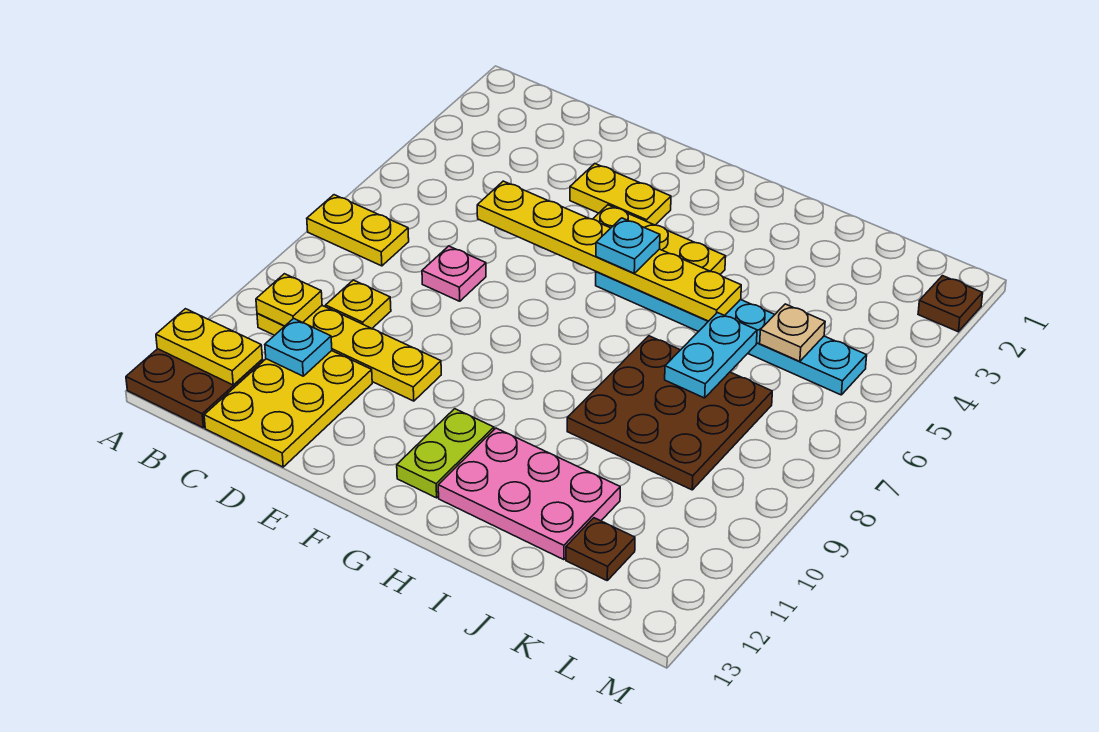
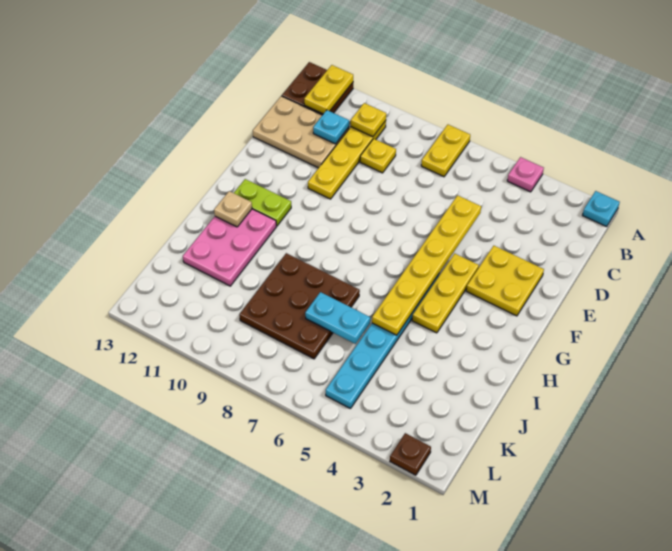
yellow 2x3 plate [204,351,372,467] -> tan 2x3 plate [253,96,349,168]
pink 1x1 plate [422,246,486,301] -> pink 1x1 plate moved to [507,157,544,192]
yellow 1x2 plate [570,164,671,225] -> yellow 2x2 plate [466,246,544,316]
cyan 1x1 plate [596,218,660,273] -> cyan 1x1 plate moved to [582,191,620,227]
tan 1x1 plate [760,304,825,361] -> tan 1x1 plate moved to [214,191,252,227]
brown 1x1 plate [566,518,635,580] -> none

